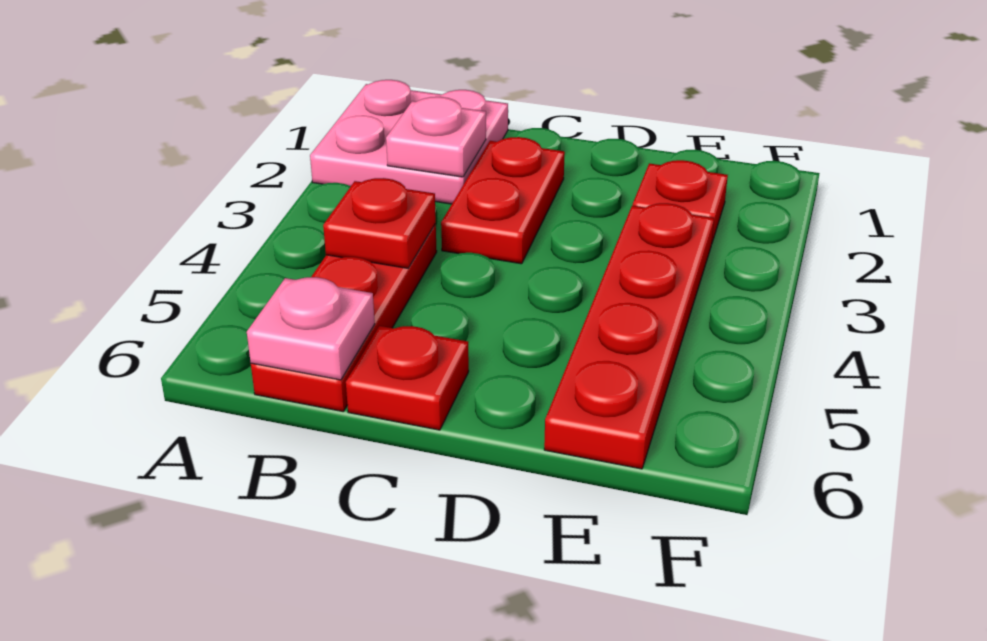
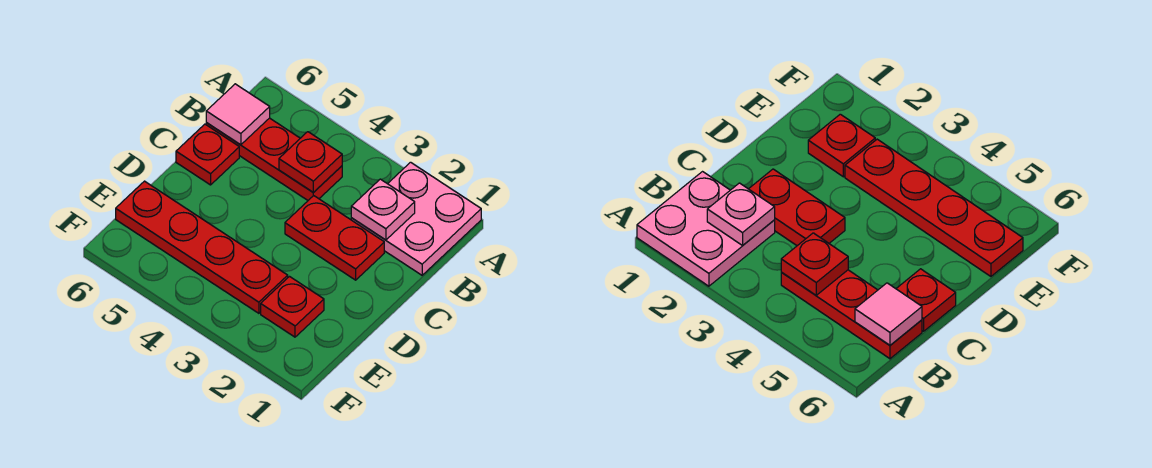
pink 1x1 plate [247,277,375,380] -> pink 1x1 tile [206,84,270,145]

